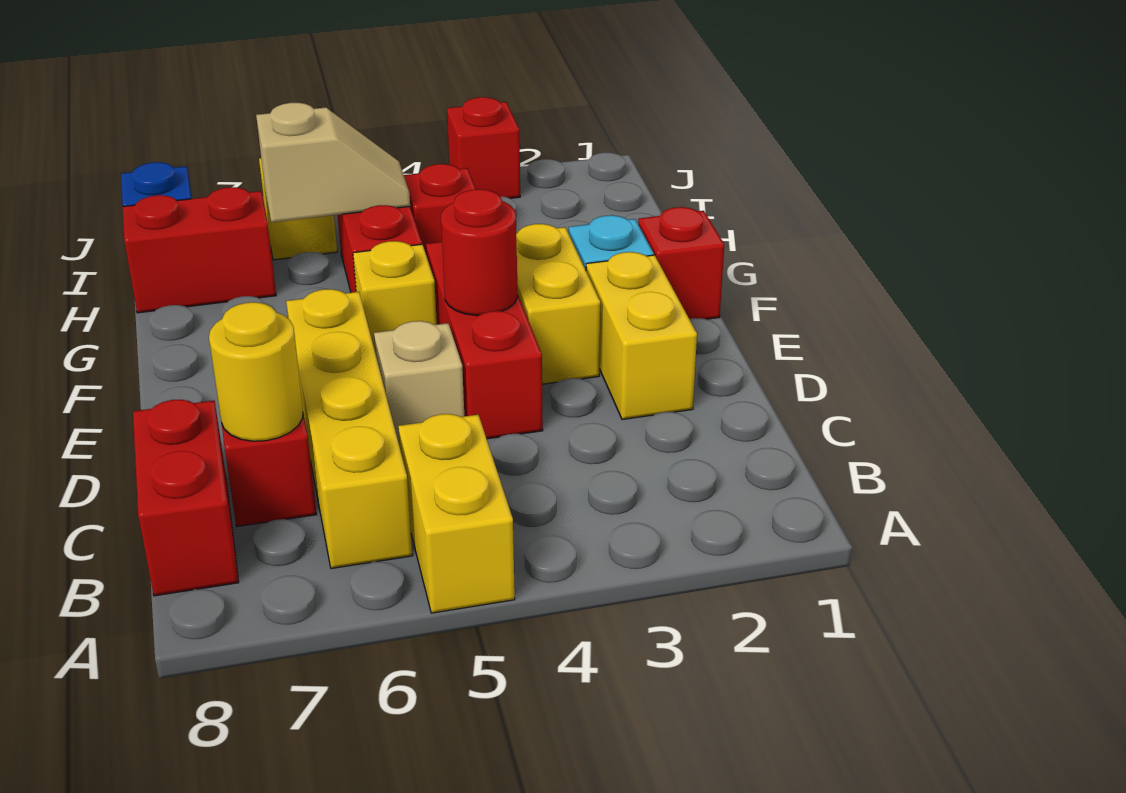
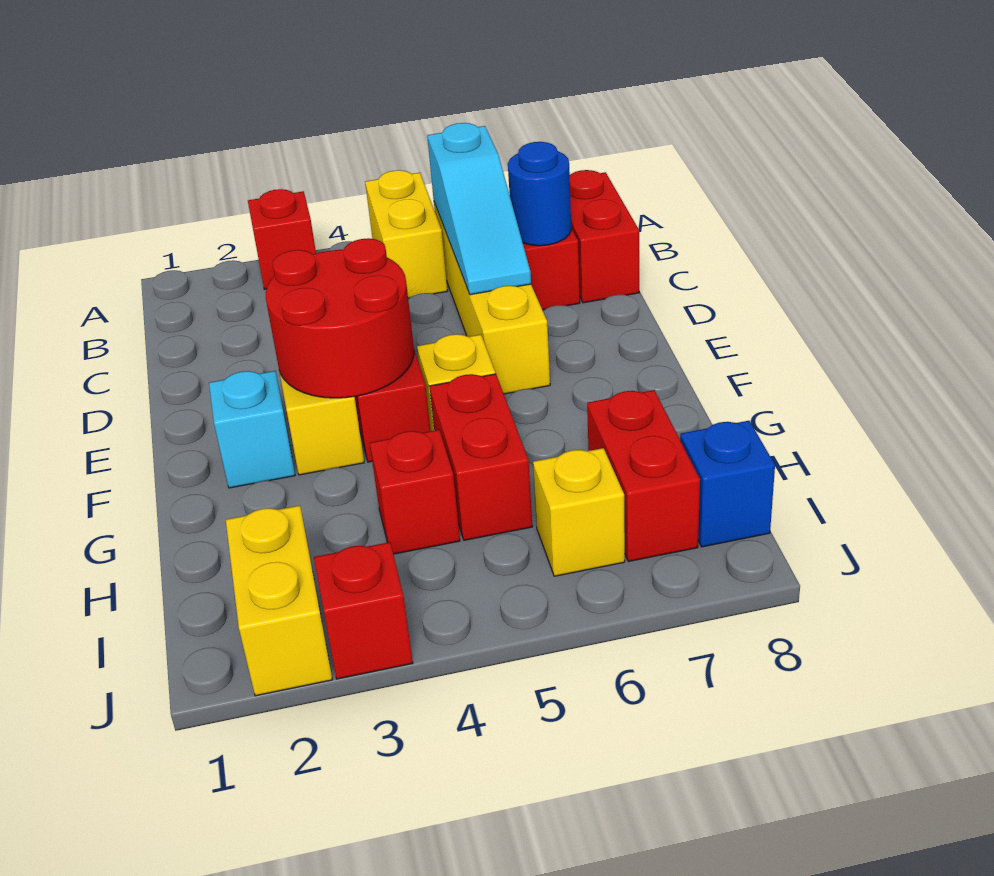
none -> cyan 1x3 slope [427,123,531,295]
yellow 1x1 round brick [209,302,303,441] -> blue 1x1 round brick [508,142,571,246]
yellow 1x2 brick [586,252,697,420] -> yellow 1x2 brick moved to [226,505,332,696]
tan 1x1 brick [374,321,464,446] -> none
red 1x1 round brick [441,189,518,316] -> red 2x2 round brick [266,238,414,398]
red 1x1 brick [638,207,724,319] -> red 1x1 brick moved to [248,189,316,289]
tan 1x2 slope [256,103,410,222] -> none
red 1x2 brick [123,187,276,313] -> red 1x2 brick turned to [587,390,700,562]

